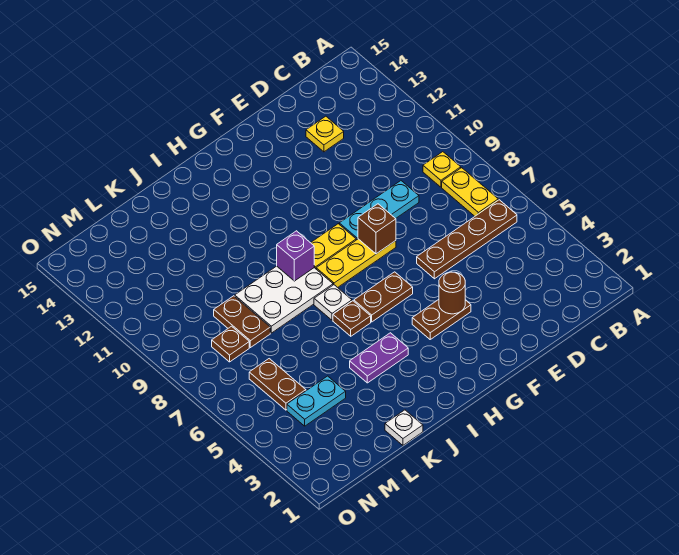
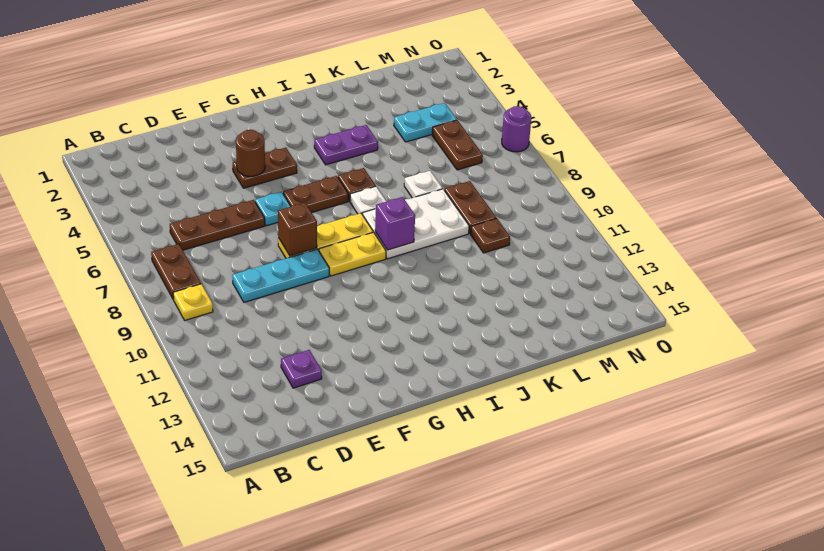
brown 1x4 plate [417,200,517,279] -> brown 1x3 plate [170,200,265,250]
yellow 1x2 plate [442,168,498,216] -> brown 1x2 plate [151,244,201,300]
yellow 1x1 plate [306,116,344,152] -> purple 1x1 plate [281,350,322,388]
none -> cyan 1x1 plate [255,192,291,226]
white 1x1 plate [385,410,423,445] -> white 1x1 plate moved to [404,171,443,198]
brown 1x1 plate [212,326,249,362] -> brown 1x1 plate moved to [471,218,510,253]
none -> purple 1x1 round brick [502,106,531,152]

